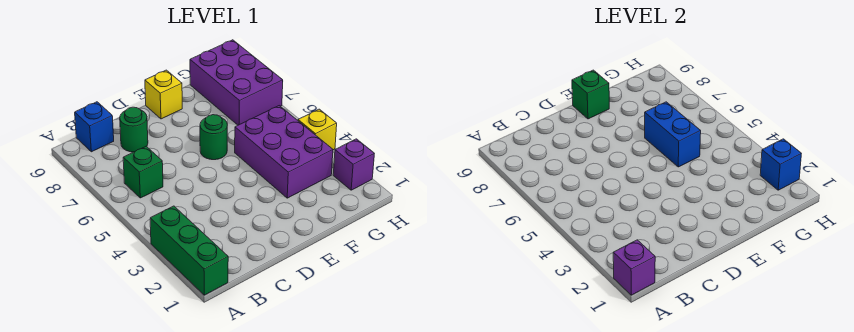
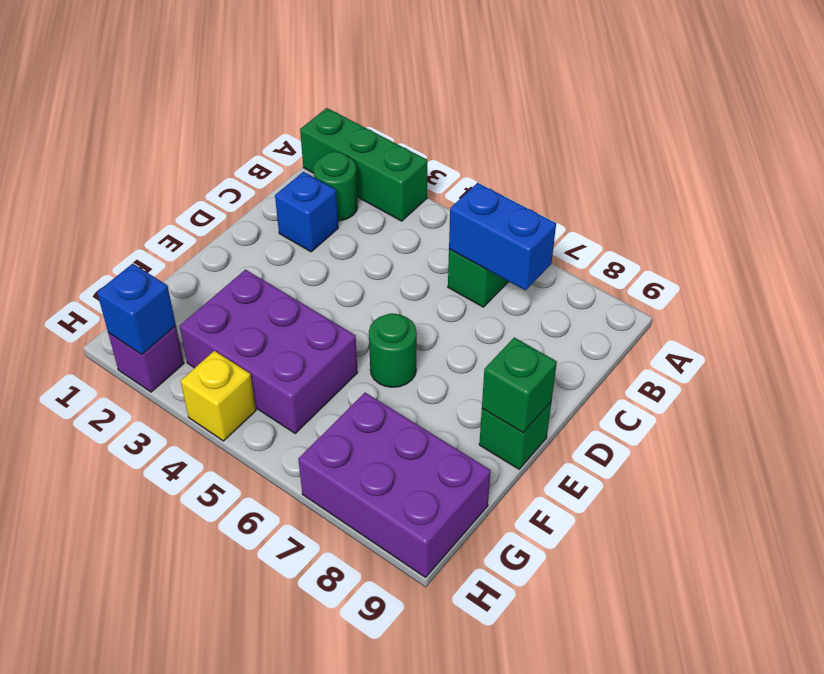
purple 1x1 brick [613,240,655,295] -> none
blue 1x1 brick [75,102,114,152] -> blue 1x1 brick moved to [275,172,338,252]
green 1x1 round brick [120,107,148,152] -> green 1x1 round brick moved to [314,152,358,221]
yellow 1x1 brick [145,70,182,119] -> green 1x1 brick [479,402,551,469]
blue 1x2 brick [645,102,701,167] -> blue 1x2 brick moved to [449,183,556,290]

